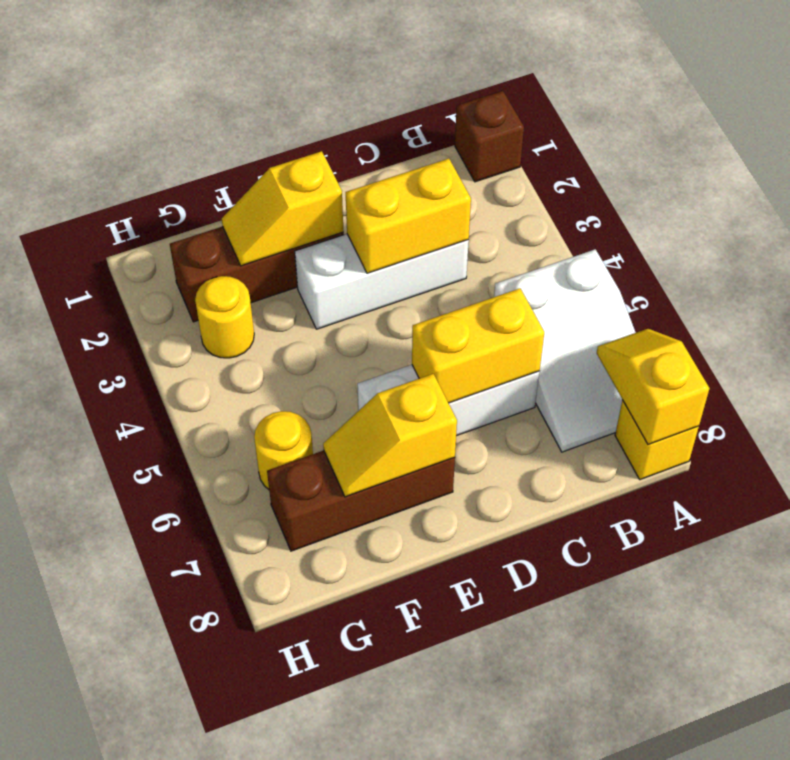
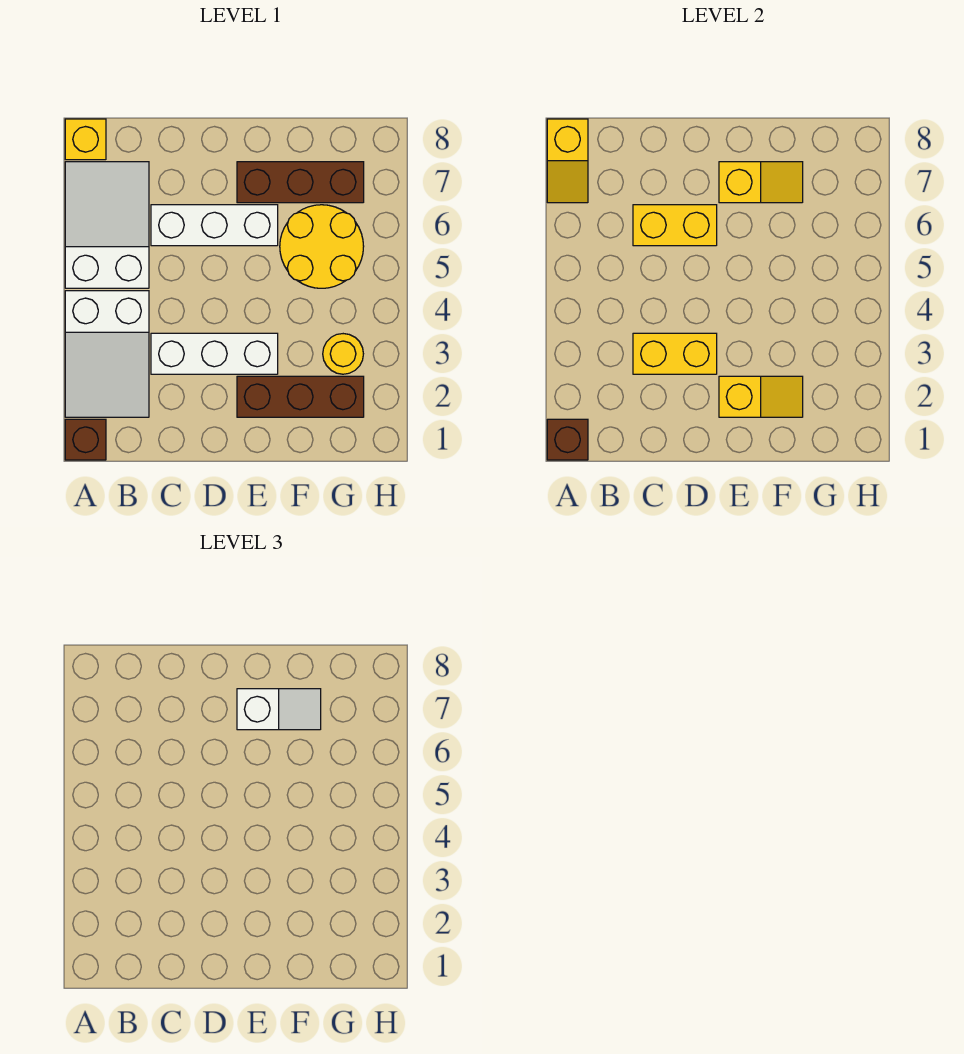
none -> brown 1x1 brick [547,419,588,460]
none -> white 2x3 slope [65,291,149,417]
none -> white 1x2 slope [237,689,321,730]
yellow 1x1 round brick [254,411,313,489] -> yellow 2x2 round brick [280,205,364,288]

